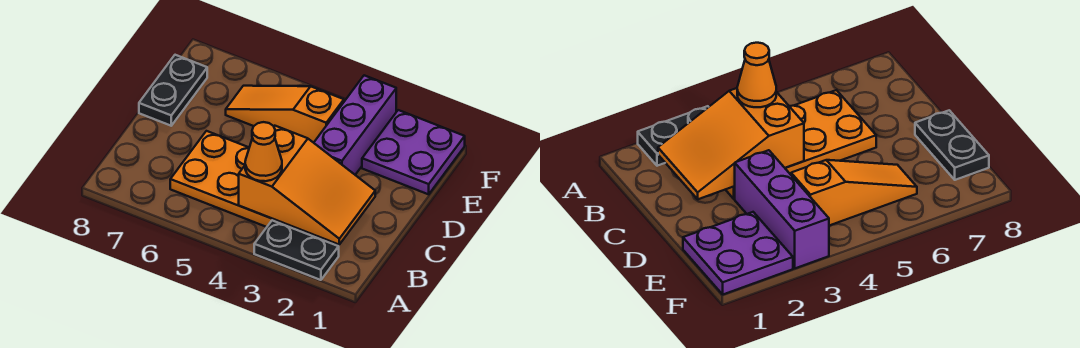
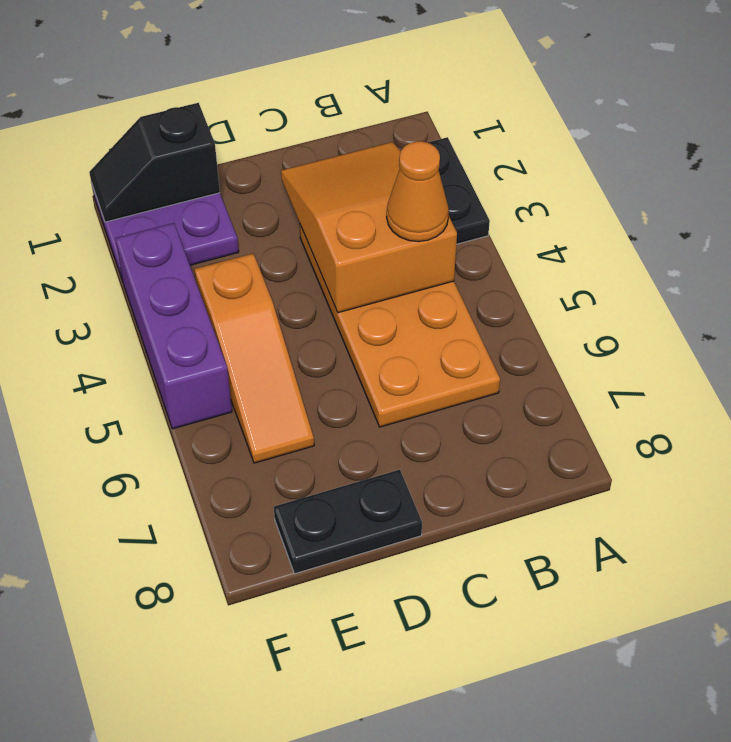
purple 1x3 brick [314,75,396,175] -> purple 1x3 brick turned to [115,223,232,429]
none -> black 1x2 slope [89,103,220,222]

